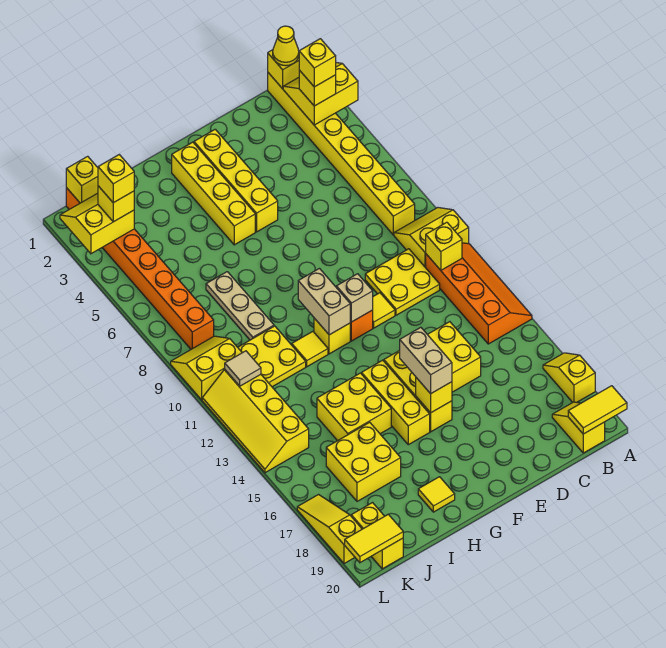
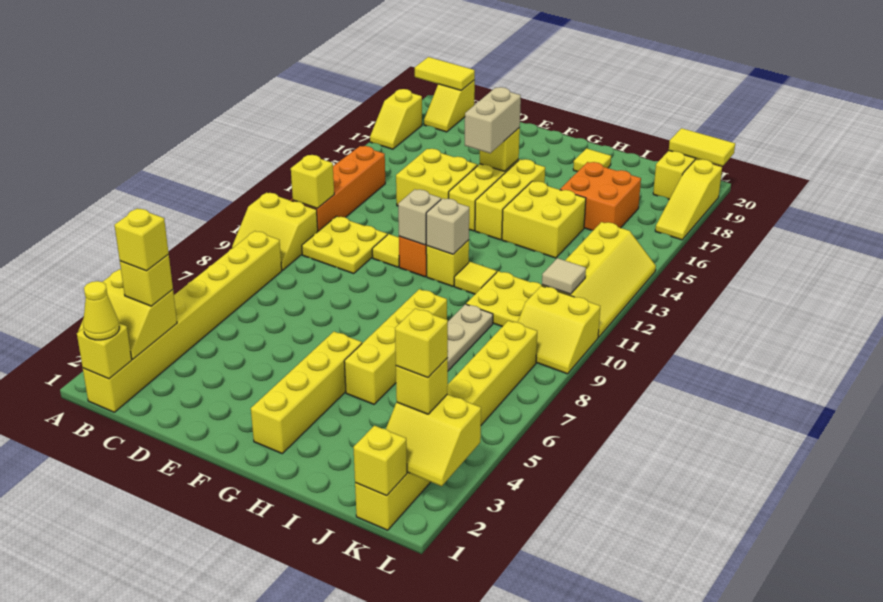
yellow 1x4 brick [194,129,278,232] -> yellow 1x4 brick moved to [344,289,447,404]
tan 1x2 brick [298,269,350,335] -> tan 1x1 brick [426,198,469,254]
yellow 2x2 brick [326,422,401,501] -> orange 2x2 brick [560,162,641,230]
orange 1x8 brick [66,188,214,349] -> yellow 1x8 brick [355,321,537,530]

